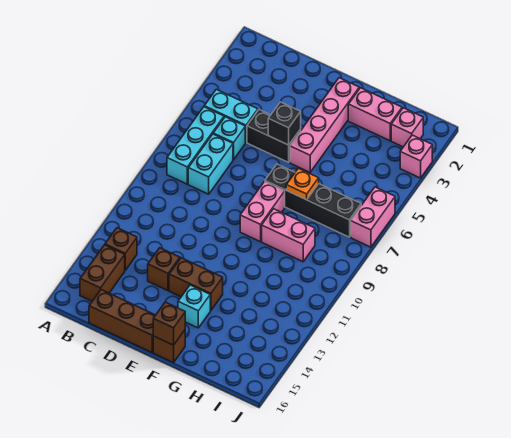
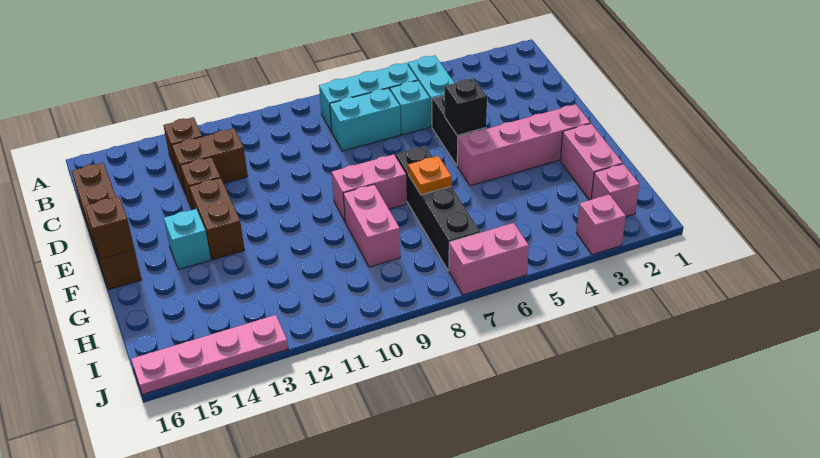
brown 1x2 brick [80,245,125,301] -> brown 1x2 brick moved to [172,128,248,192]
none -> pink 1x4 plate [131,315,288,395]

